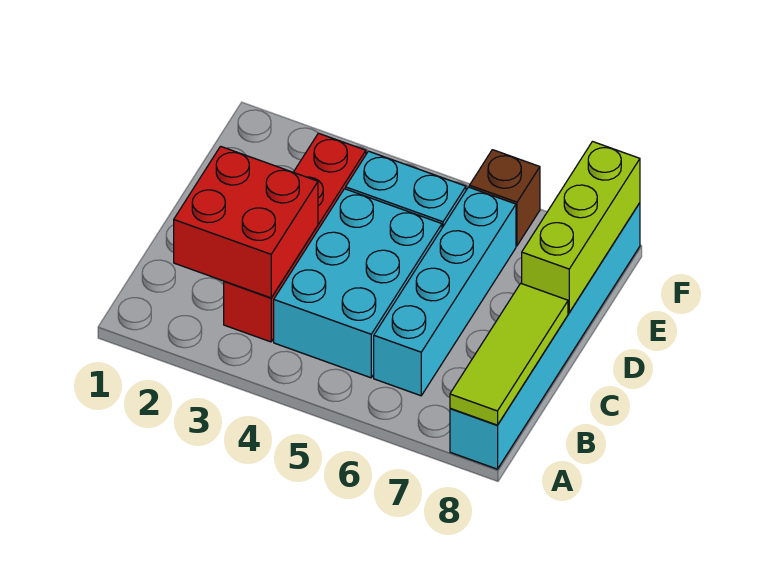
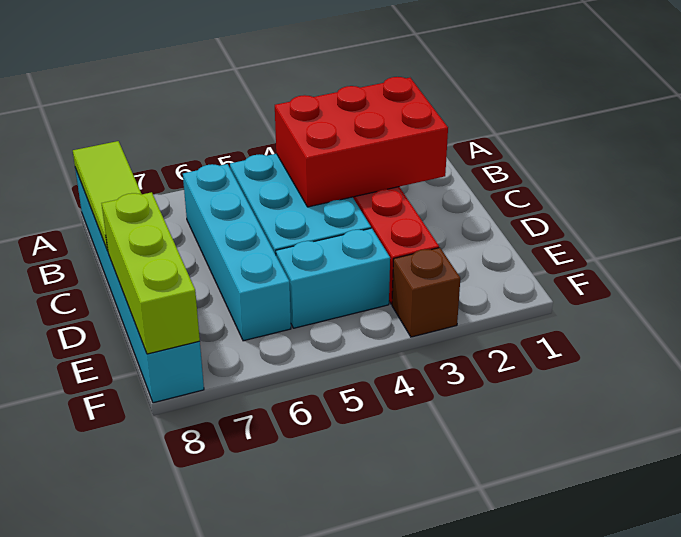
red 2x2 brick [174,146,318,298] -> red 2x3 brick [275,77,448,207]
brown 1x1 brick [469,150,540,246] -> brown 1x1 brick moved to [392,248,460,337]

